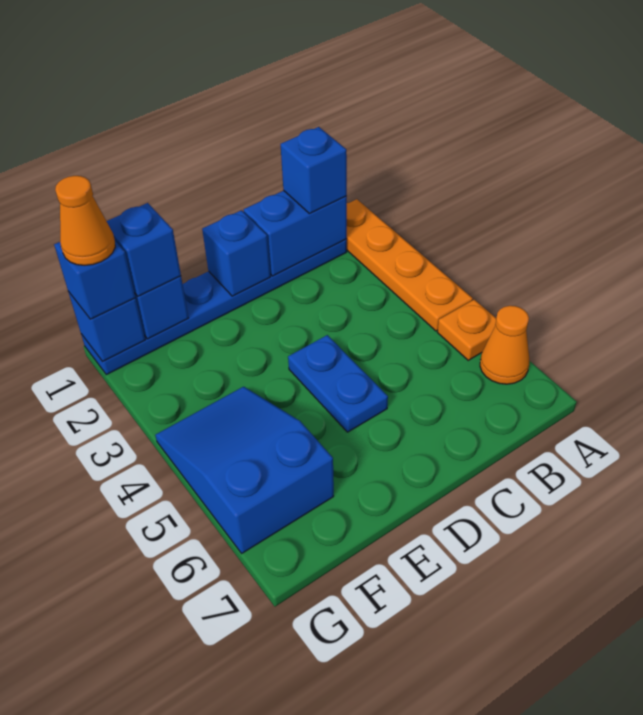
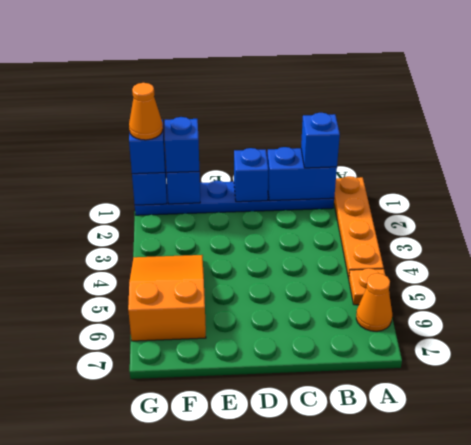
blue 1x2 plate [288,335,388,432] -> none
blue 2x3 slope [155,387,334,553] -> orange 2x3 slope [128,255,206,341]

